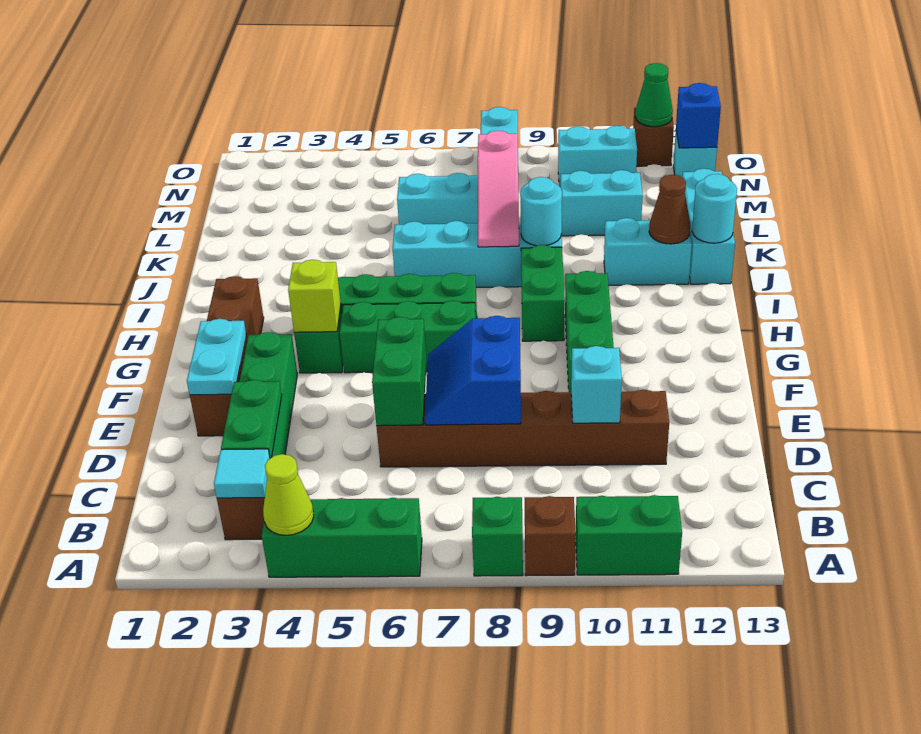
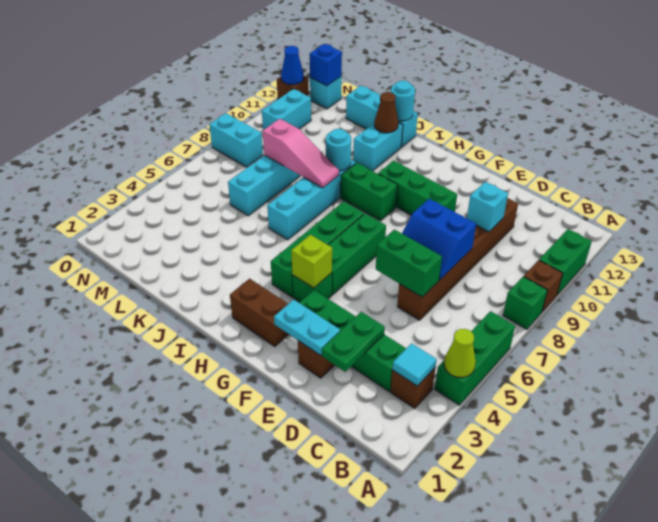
green 1x2 plate [221,380,282,458] -> green 1x2 plate turned to [322,312,385,372]
cyan 1x2 brick [561,170,643,236] -> none
green 1x1 cone [635,63,673,127] -> blue 1x1 cone [281,46,304,85]

